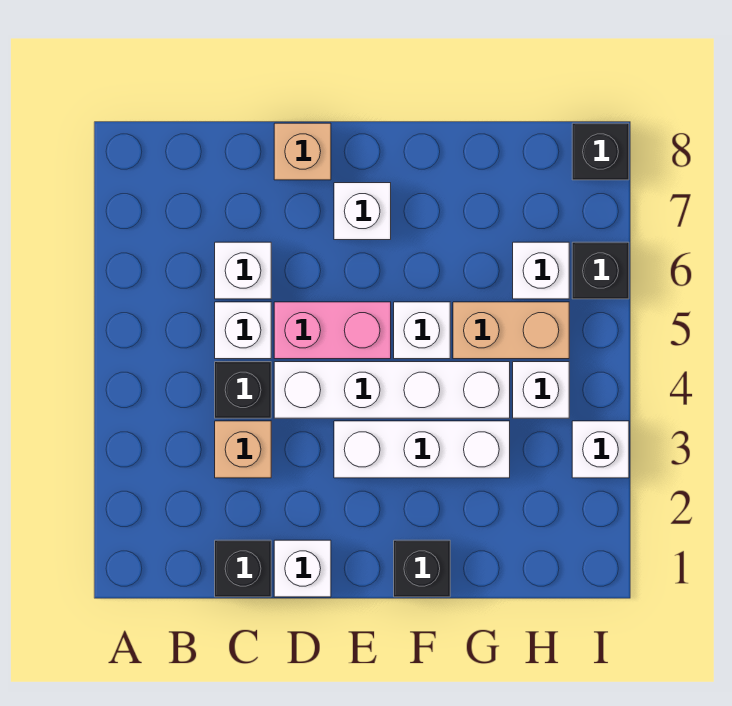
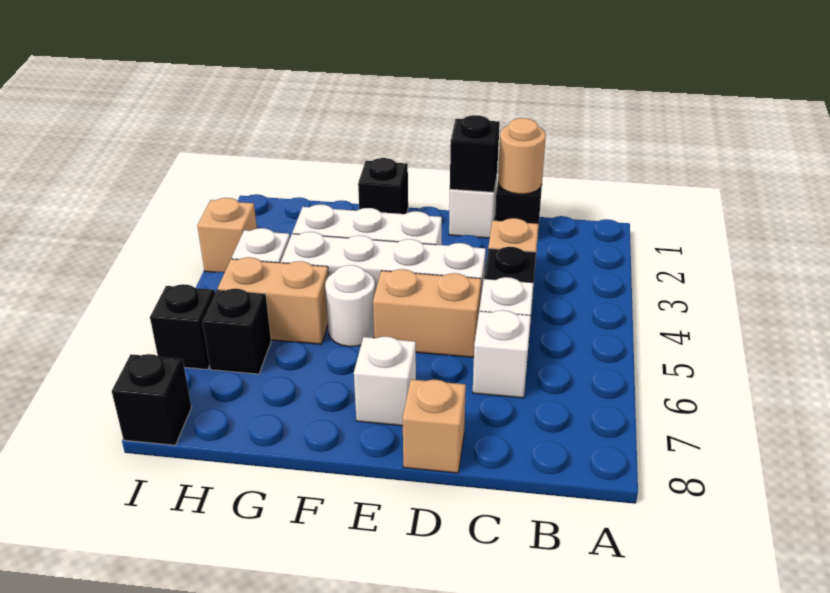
none -> tan 1x1 round brick [498,118,546,194]
none -> black 1x1 brick [450,115,500,192]
pink 1x2 brick [274,302,391,359] -> tan 1x2 brick [373,269,481,357]
white 1x1 brick [394,302,450,359] -> white 1x1 round brick [325,265,375,347]
white 1x1 brick [513,242,569,299] -> black 1x1 brick [203,289,271,374]
white 1x1 brick [572,421,629,478] -> tan 1x1 brick [197,198,257,272]

